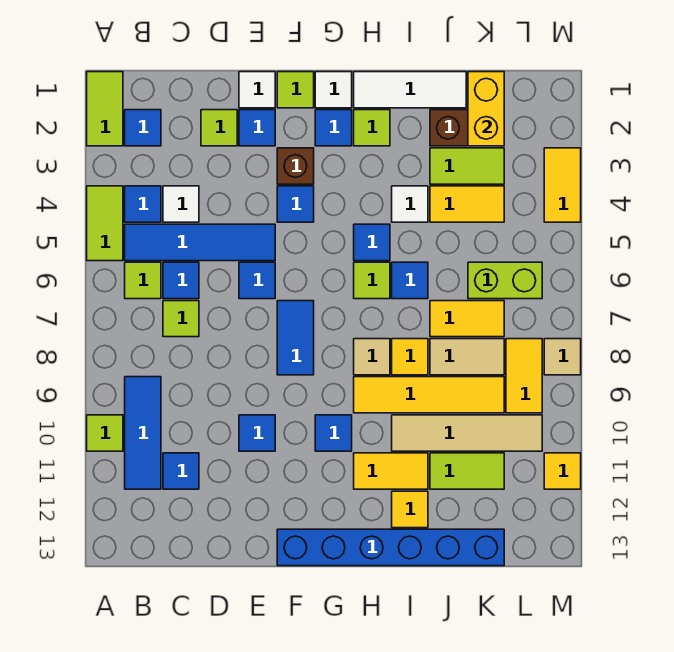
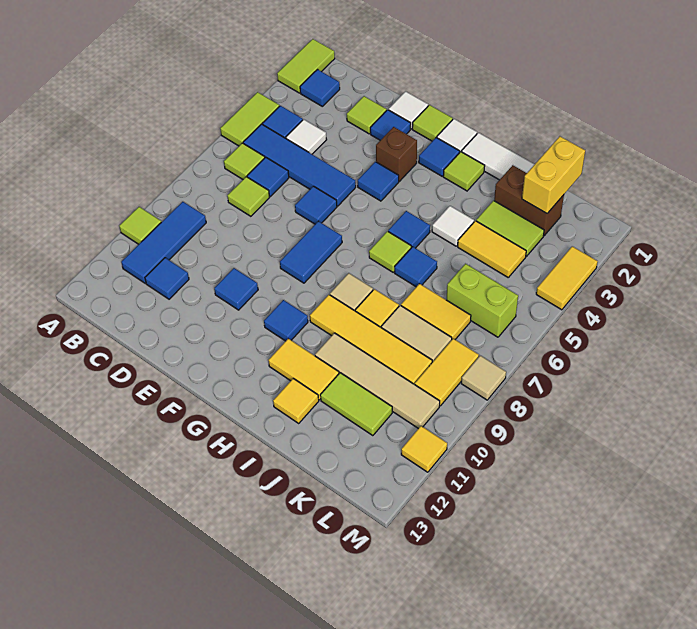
blue 1x6 brick [277,529,504,566] -> none

